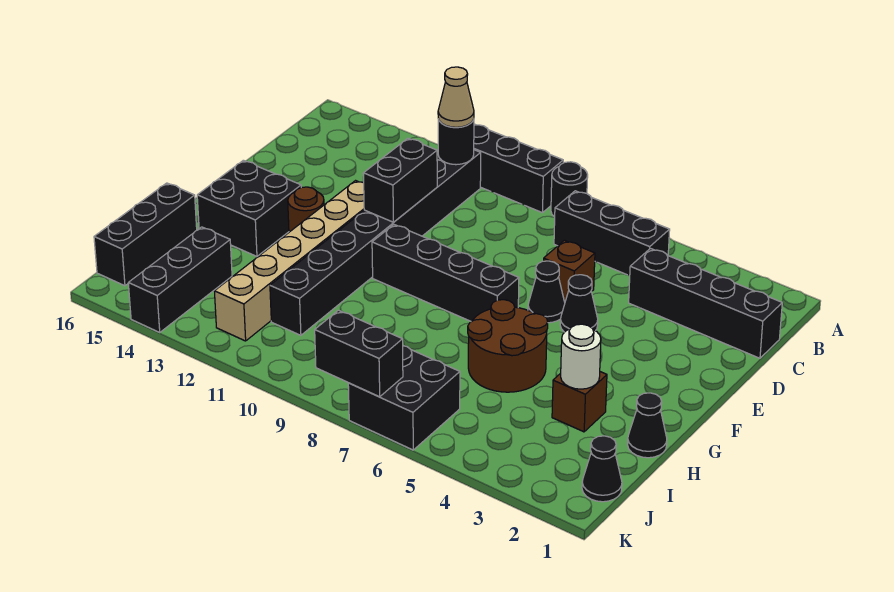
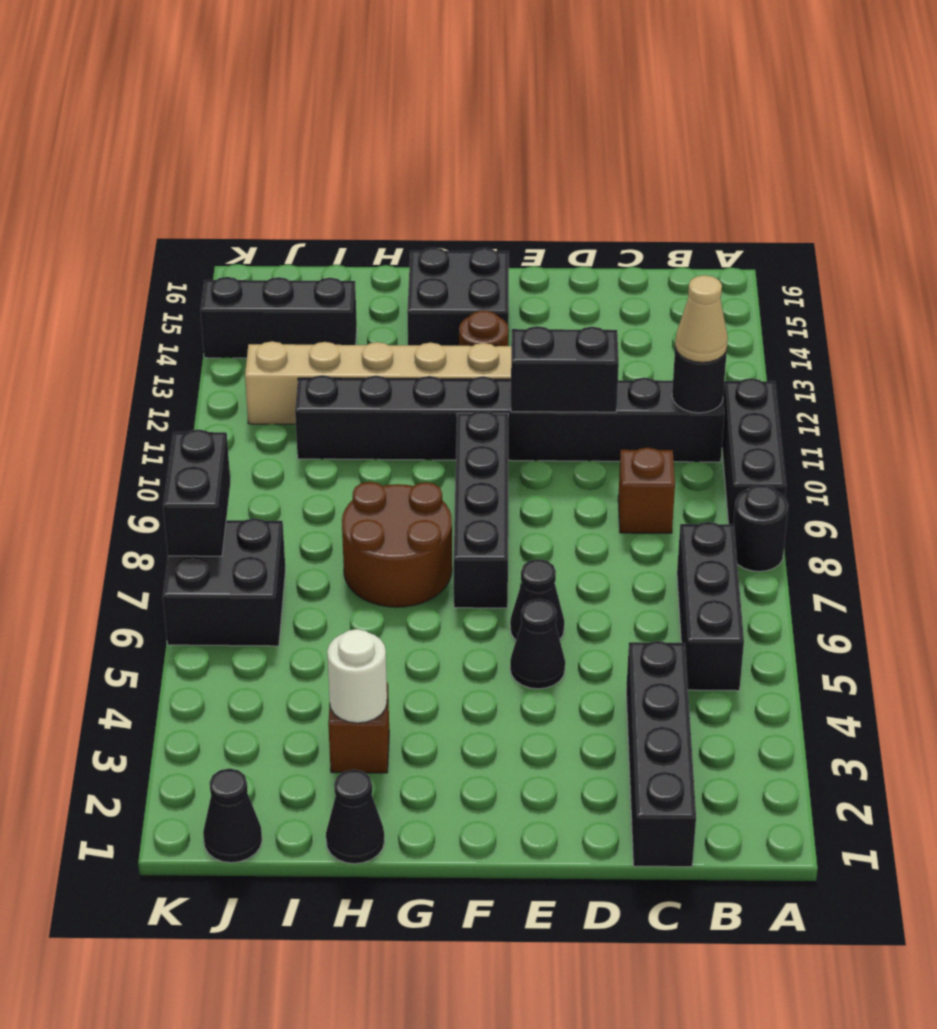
brown 1x1 brick [544,240,595,302] -> brown 1x1 brick moved to [618,447,675,533]
brown 2x2 round brick [468,300,548,392] -> brown 2x2 round brick moved to [342,482,452,607]
black 1x3 brick [94,183,197,286] -> none

